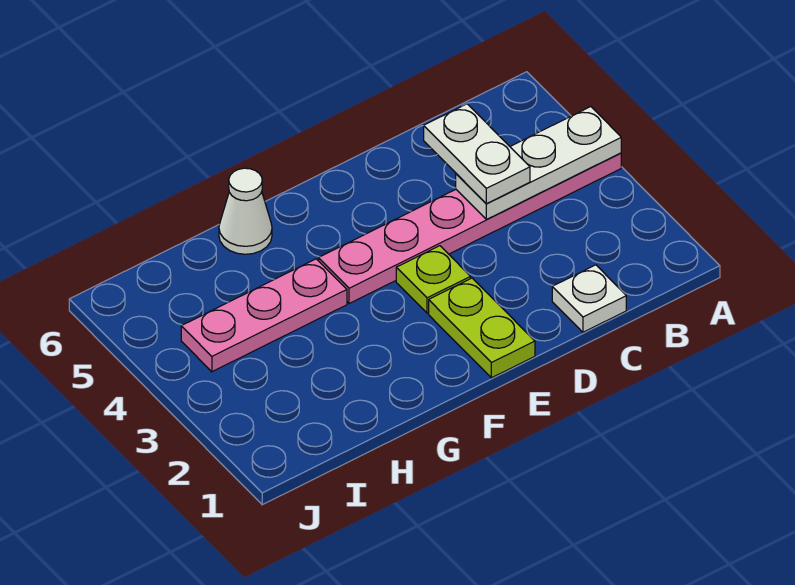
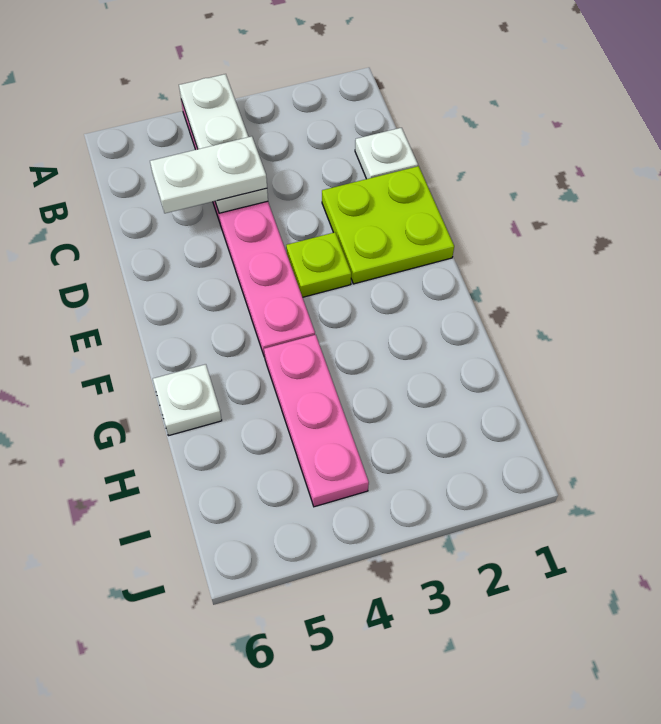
lime 1x2 plate [429,278,535,378] -> lime 2x2 plate [322,166,454,284]
white 1x1 cone [219,168,272,254] -> white 1x1 plate [153,364,222,436]

